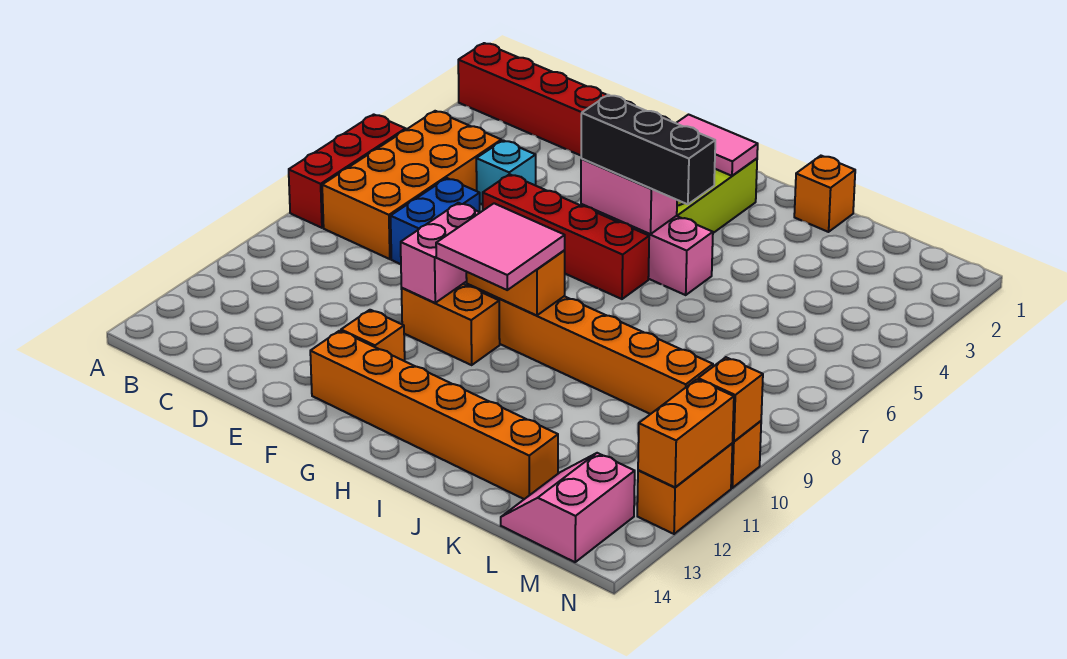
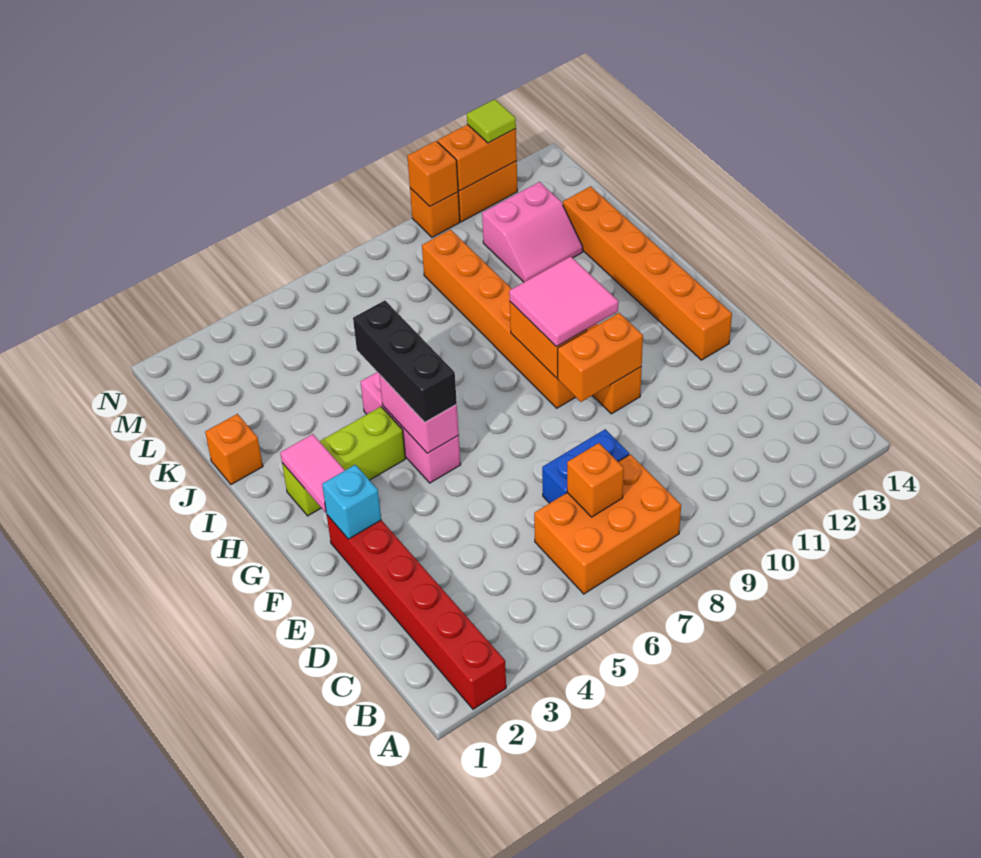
red 1x3 brick [289,114,406,228] -> none
orange 2x4 brick [322,111,501,259] -> orange 2x3 brick [534,454,681,594]
cyan 1x1 brick [476,140,536,205] -> cyan 1x1 brick moved to [322,465,381,539]
red 1x4 brick [483,174,649,299] -> none
pink 1x2 brick [401,203,480,303] -> orange 1x2 brick [558,313,643,402]
orange 1x1 brick [341,310,405,361] -> orange 1x1 brick moved to [567,443,624,517]
pink 2x2 slope [501,453,635,562] -> pink 2x2 slope moved to [482,182,583,282]
none -> lime 1x1 tile [467,99,516,143]

